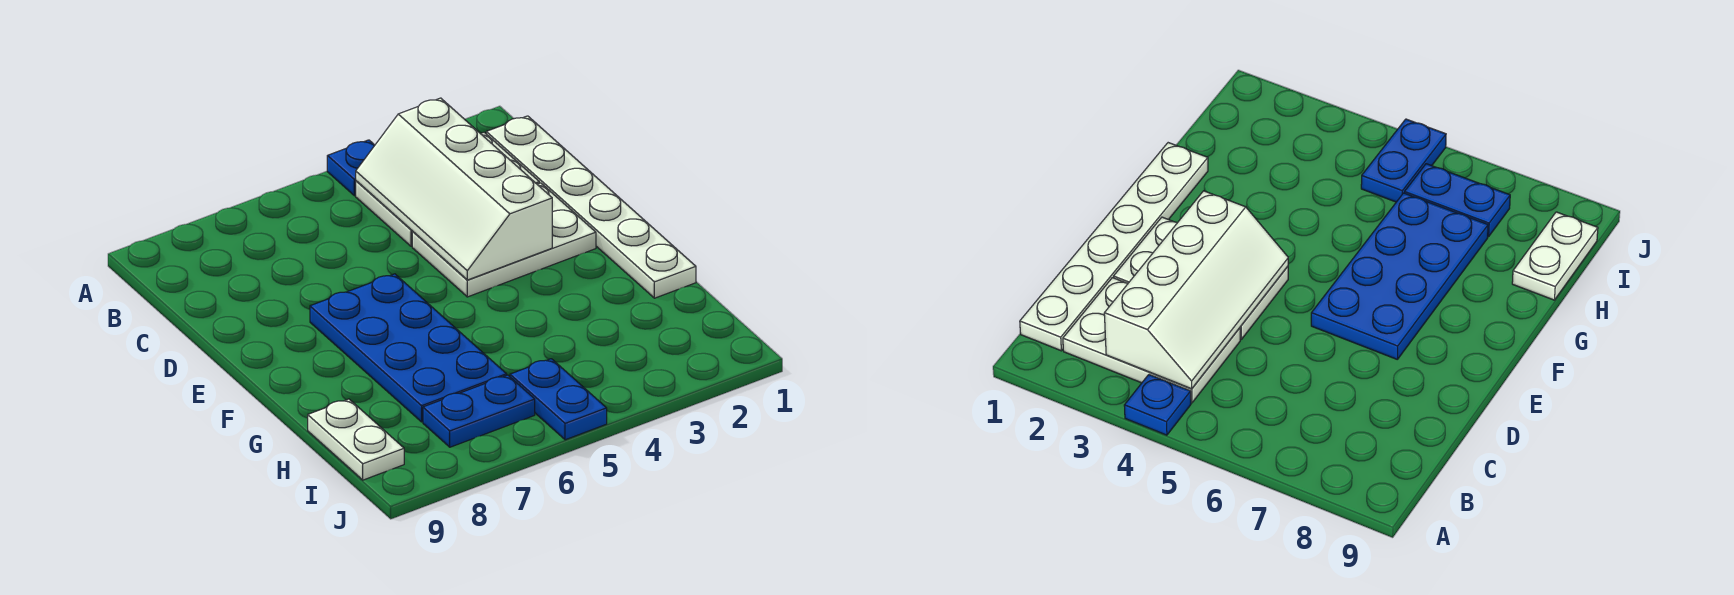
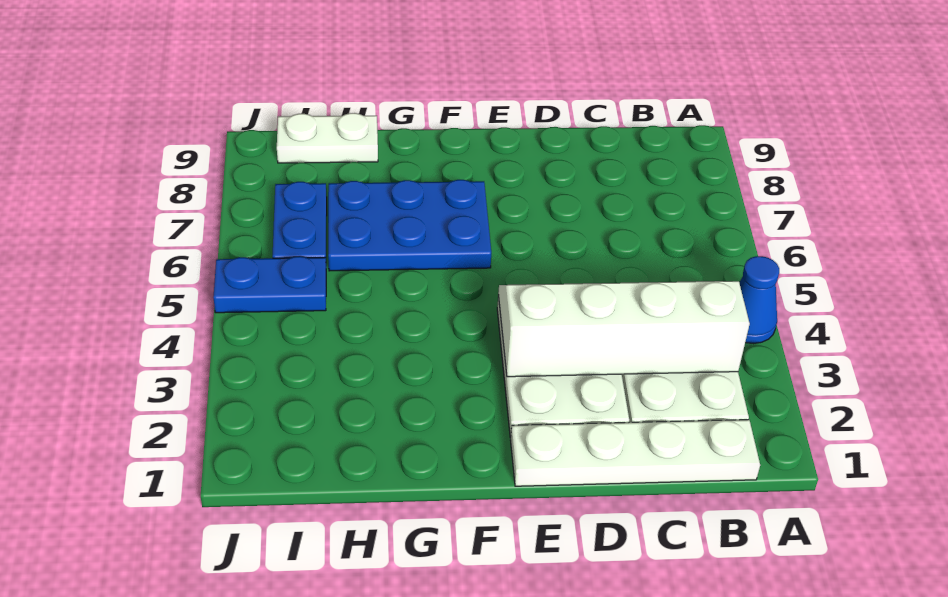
blue 1x1 plate [327,140,375,196] -> blue 1x1 cone [739,256,779,344]
white 1x6 plate [486,116,696,298] -> white 1x4 plate [510,420,760,486]
blue 2x4 plate [310,274,507,422] -> blue 2x3 plate [328,180,491,271]

